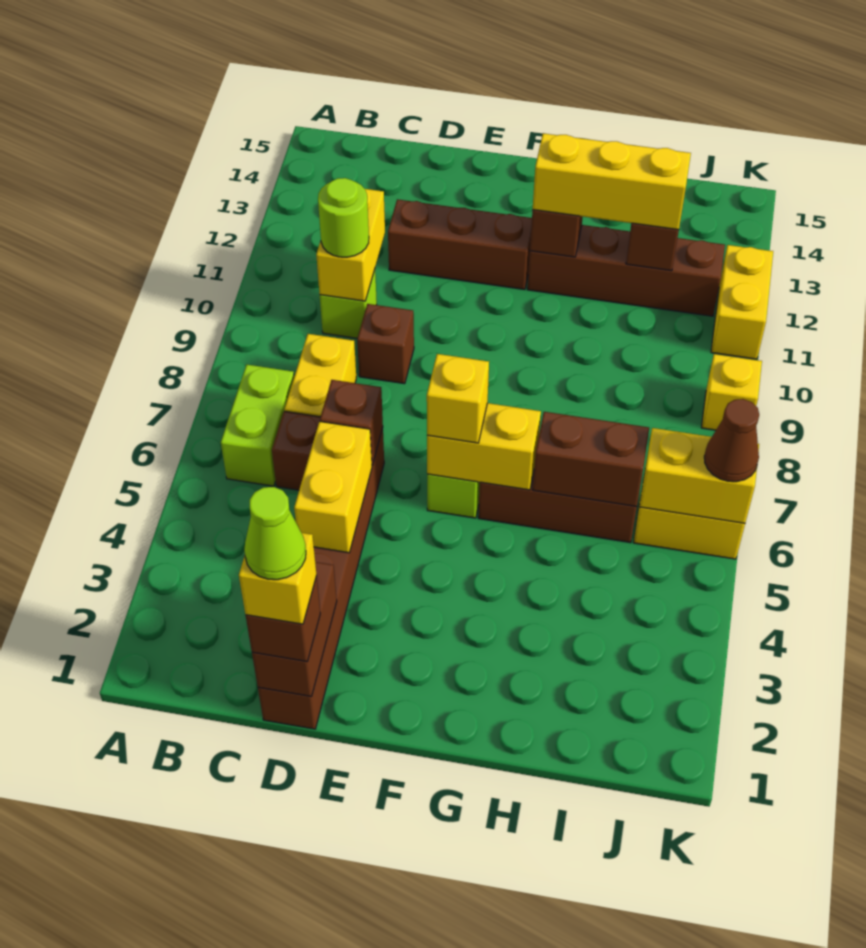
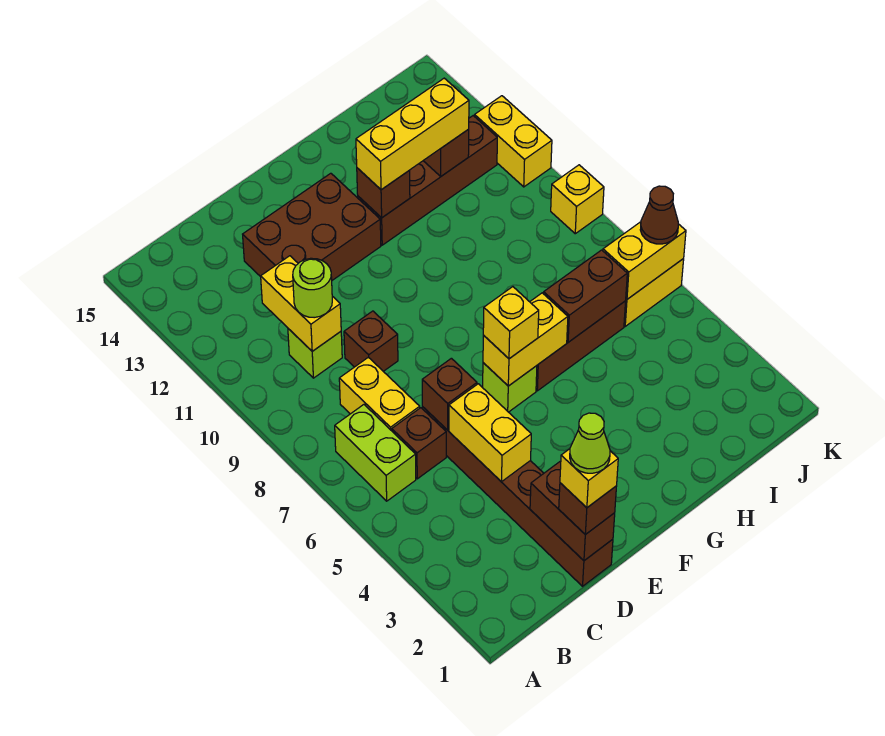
brown 1x3 brick [388,199,532,290] -> brown 2x3 brick [243,173,381,280]

